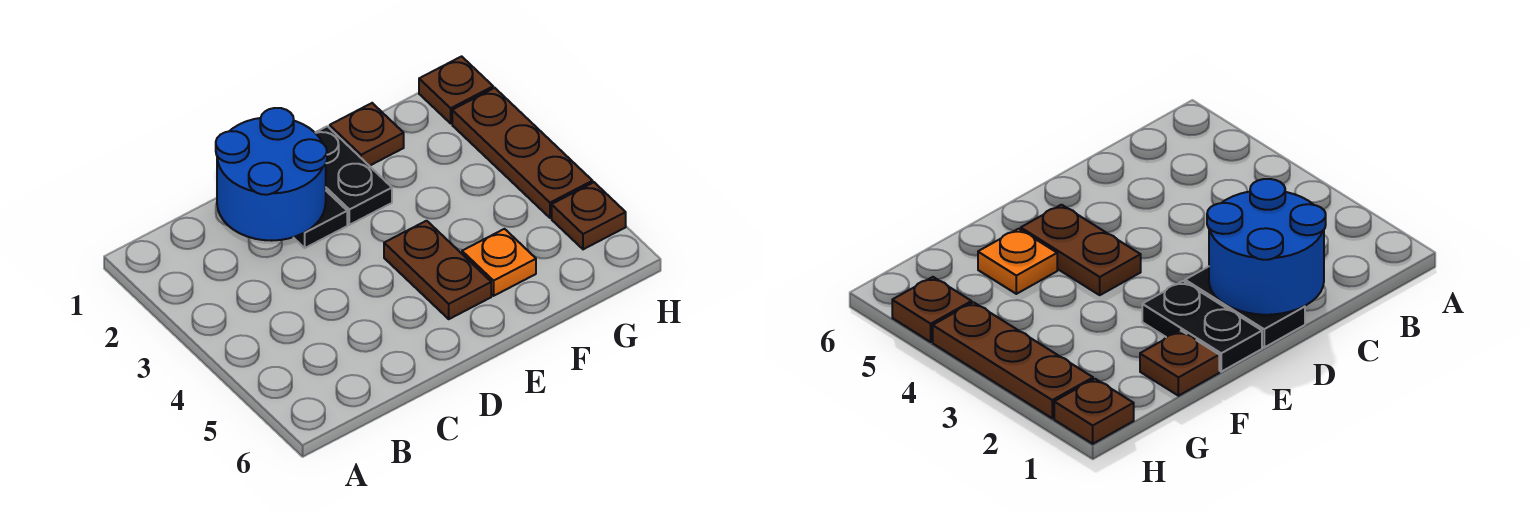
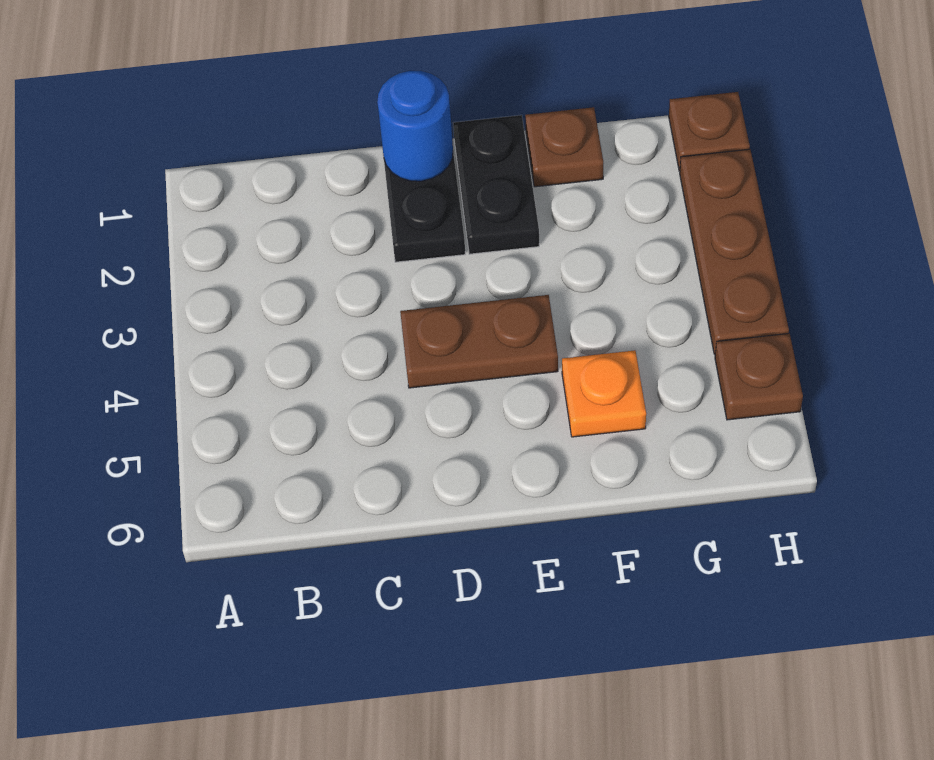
blue 2x2 round brick [216,108,327,241] -> blue 1x1 round brick [377,71,453,181]
brown 1x2 plate [384,221,491,319] -> brown 1x2 plate turned to [400,295,558,388]

